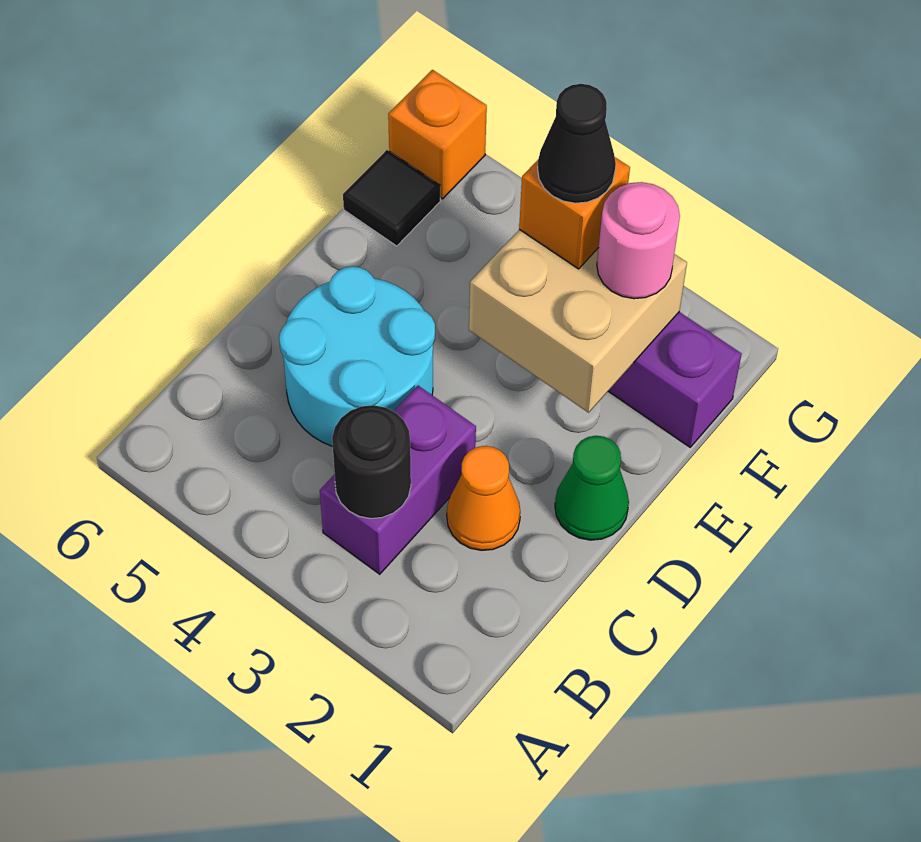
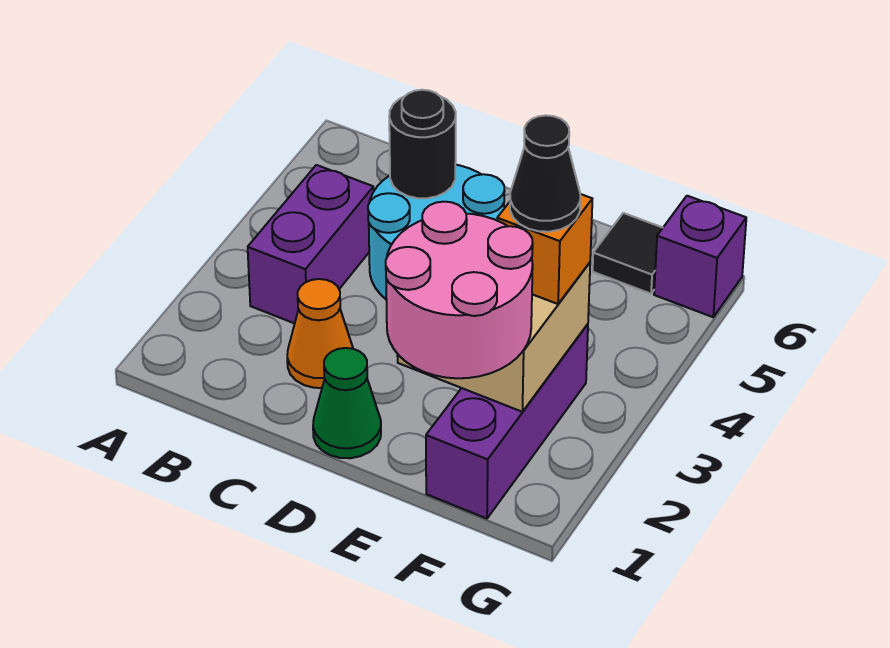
purple 1x2 brick [320,386,476,574] -> purple 1x2 brick turned to [248,165,374,324]
black 1x1 round brick [332,405,411,519] -> black 1x1 round brick moved to [389,90,456,198]
pink 1x1 round brick [597,182,680,299] -> pink 2x2 round brick [386,202,533,378]
orange 1x1 brick [388,70,487,199] -> purple 1x1 brick [654,196,746,317]

